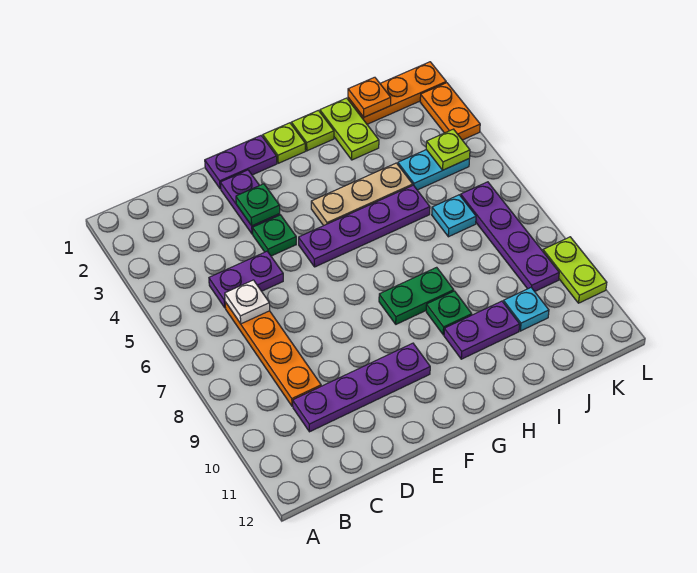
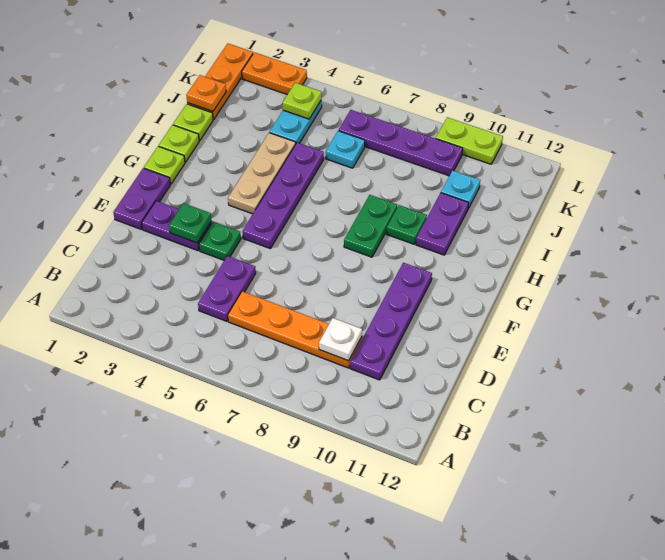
white 1x1 plate [225,280,270,324] -> white 1x1 plate moved to [319,318,362,361]
lime 1x2 plate [320,98,379,160] -> lime 1x1 plate [173,104,213,141]

